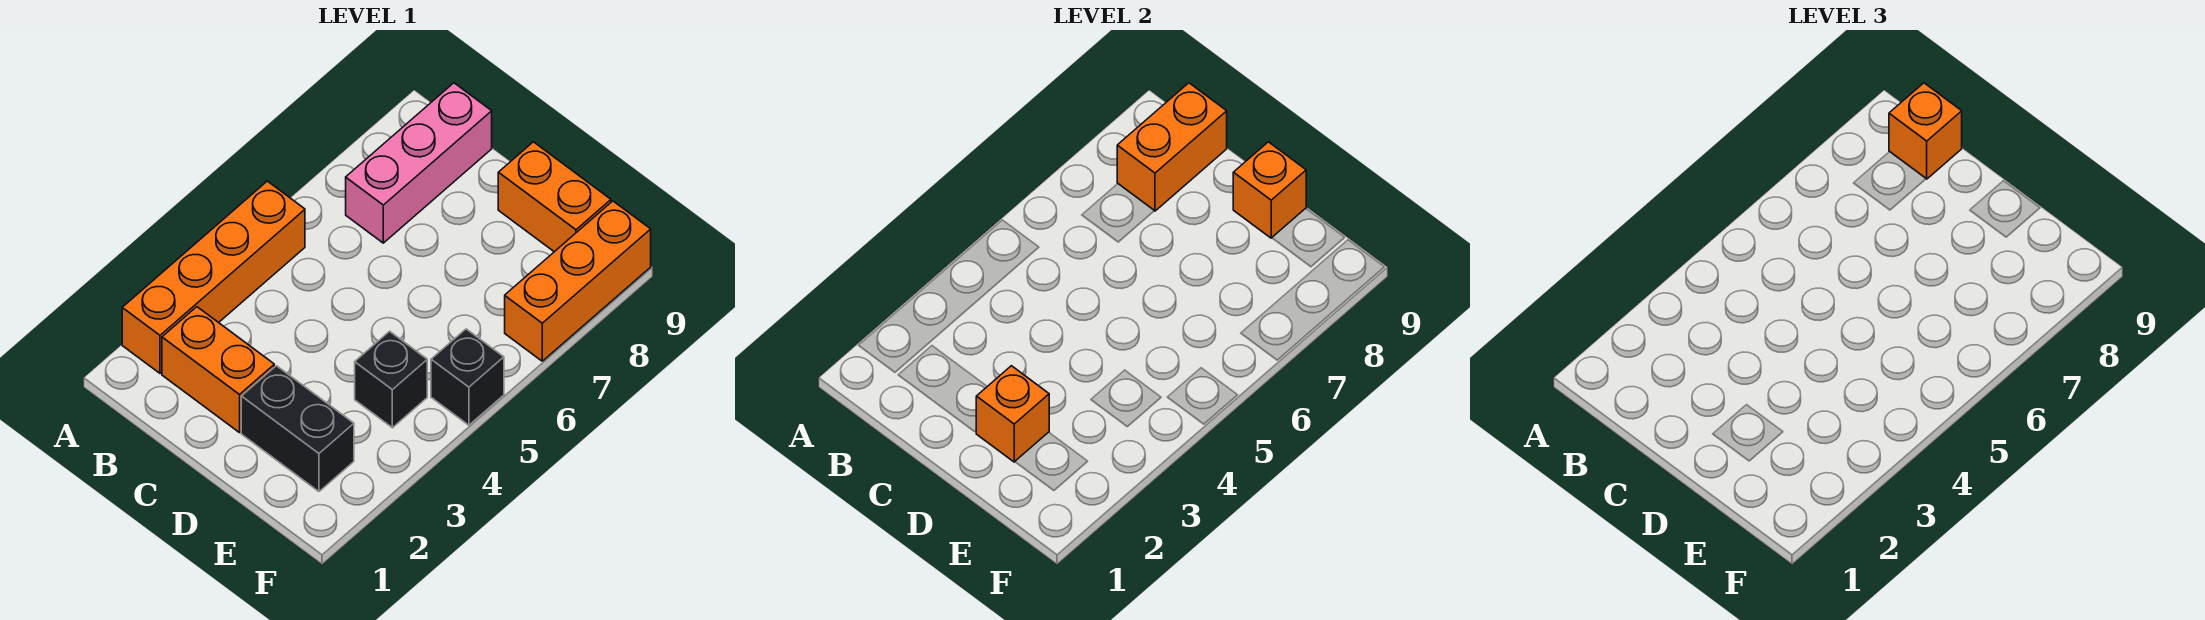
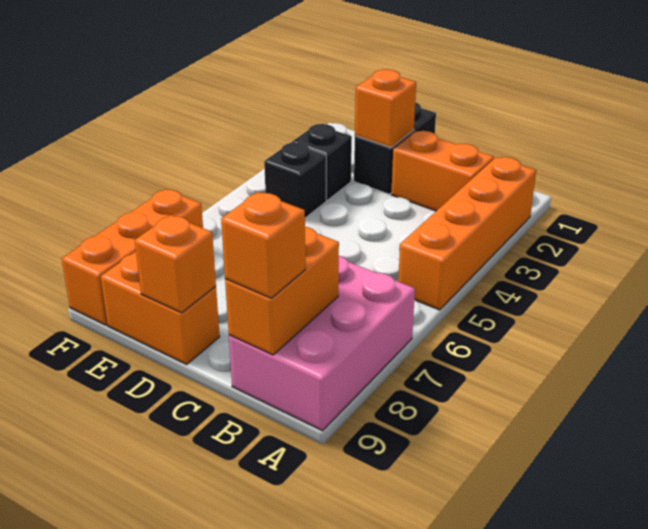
pink 1x3 brick [346,83,492,243] -> pink 2x3 brick [229,256,415,431]
black 1x2 brick [241,366,354,491] -> black 1x2 brick turned to [354,102,436,194]
black 1x1 brick [431,329,504,425] -> black 1x1 brick moved to [292,124,352,200]

